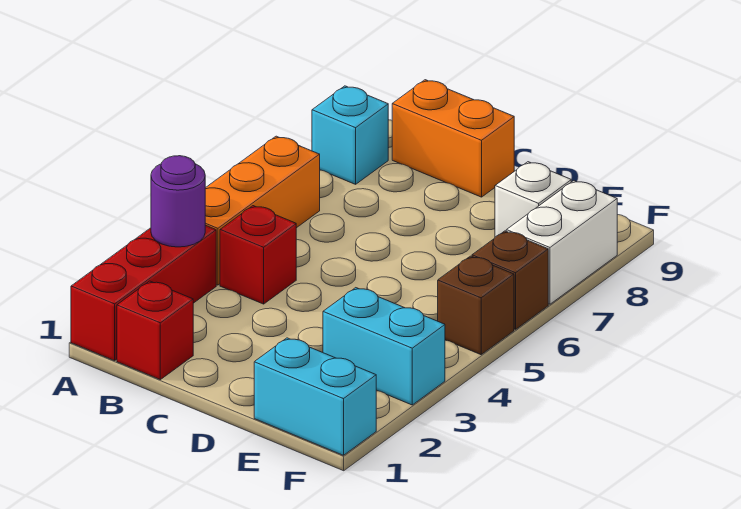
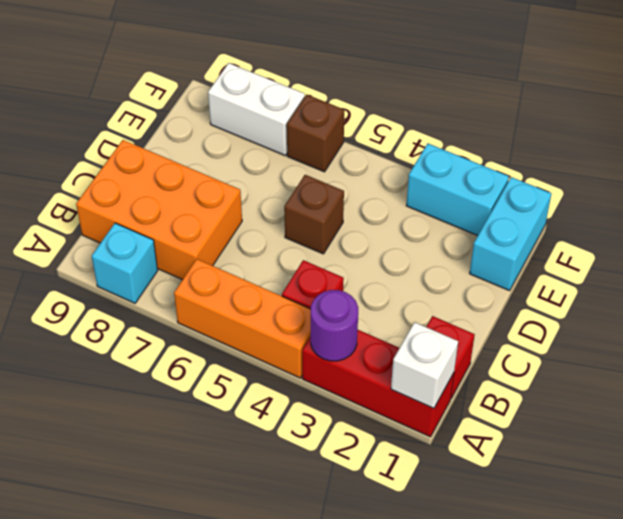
orange 1x2 brick [392,80,514,197] -> orange 2x3 brick [76,140,242,280]
cyan 1x2 brick [323,288,445,405] -> cyan 1x2 brick turned to [406,144,509,236]
white 1x1 brick [495,162,571,237] -> white 1x1 brick moved to [391,322,458,408]
brown 1x1 brick [438,256,514,355] -> brown 1x1 brick moved to [284,175,344,254]

